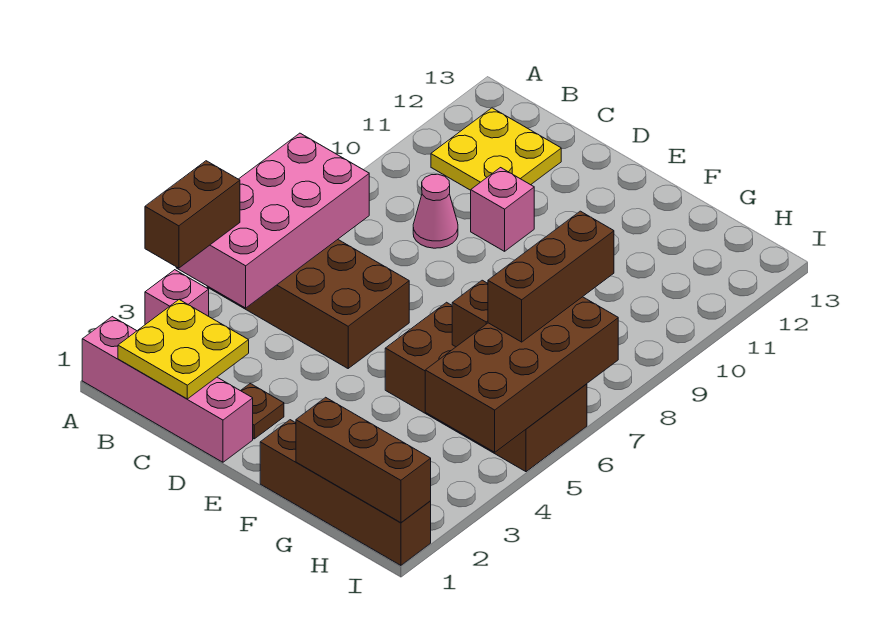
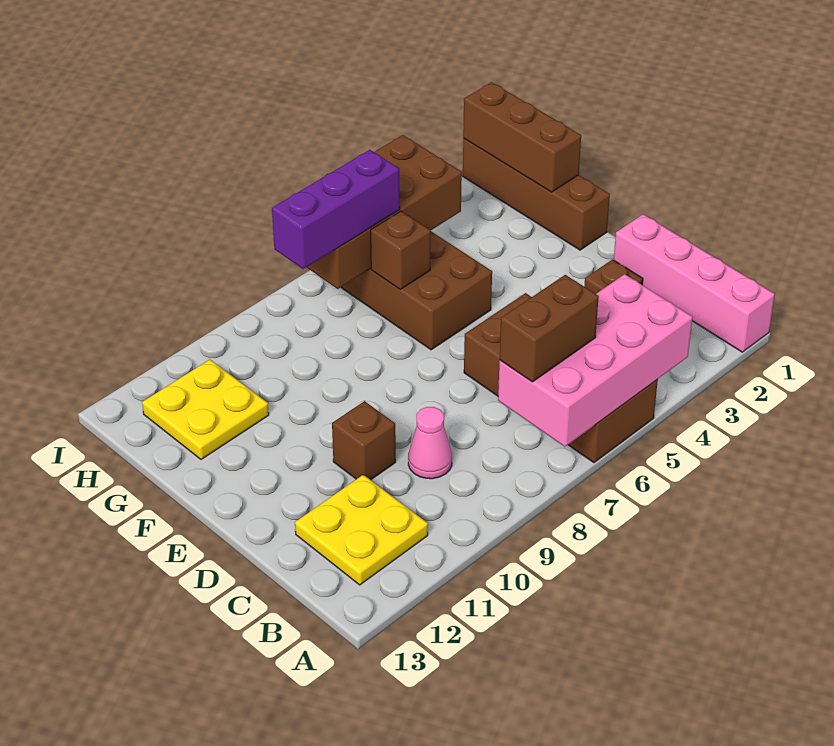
pink 1x1 brick [145,270,209,325] -> none
brown 1x2 brick [145,161,240,268] -> brown 1x2 brick moved to [500,275,599,382]
yellow 2x2 plate [118,299,249,399] -> yellow 2x2 plate moved to [142,360,269,459]
pink 1x1 brick [471,168,534,251] -> brown 1x1 brick [332,401,396,480]
brown 1x3 brick [488,211,614,342] -> purple 1x3 brick [272,150,400,269]

